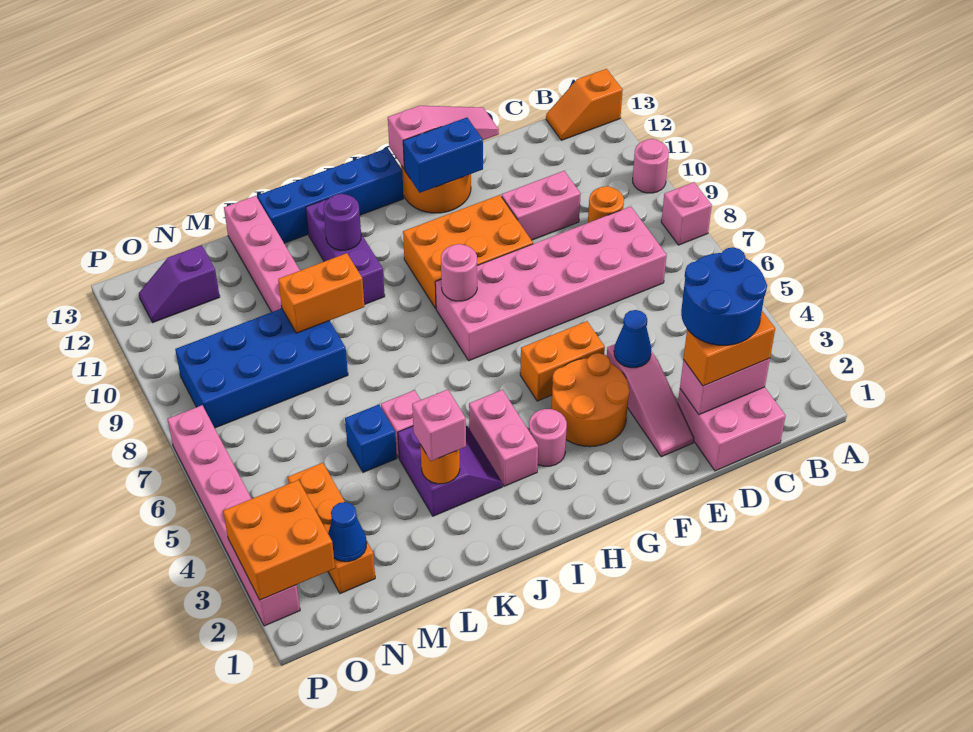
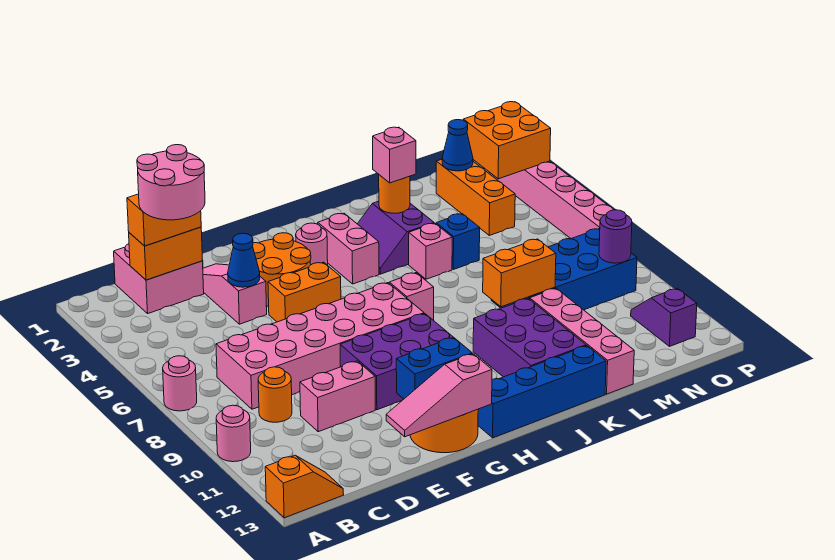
pink 1x1 brick [661,182,712,245] -> pink 1x1 brick moved to [389,273,434,320]
pink 1x2 brick [680,358,770,415] -> orange 1x2 brick [129,227,203,280]
blue 2x2 round brick [681,247,767,345] -> pink 2x2 round brick [137,145,205,220]
orange 2x3 brick [403,195,533,308] -> purple 2x3 brick [340,314,453,410]
pink 1x1 round brick [441,244,477,301] -> pink 1x1 round brick moved to [163,356,197,411]
purple 1x3 brick [306,199,385,305] -> purple 2x3 brick [473,298,586,377]
purple 1x1 round brick [323,194,361,250] -> purple 1x1 round brick moved to [599,210,632,263]
purple 1x2 slope [139,245,220,323] -> purple 1x2 slope turned to [631,288,697,346]

